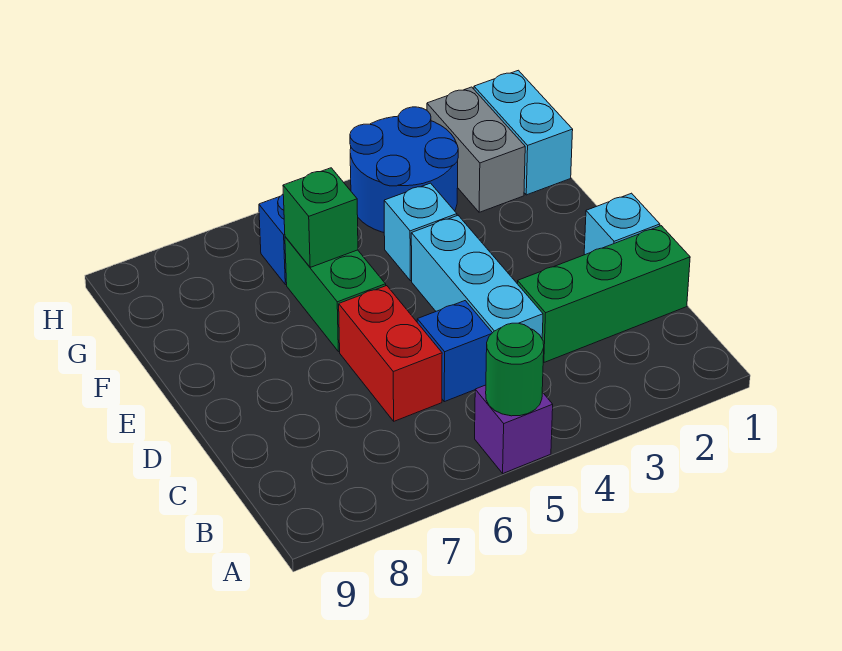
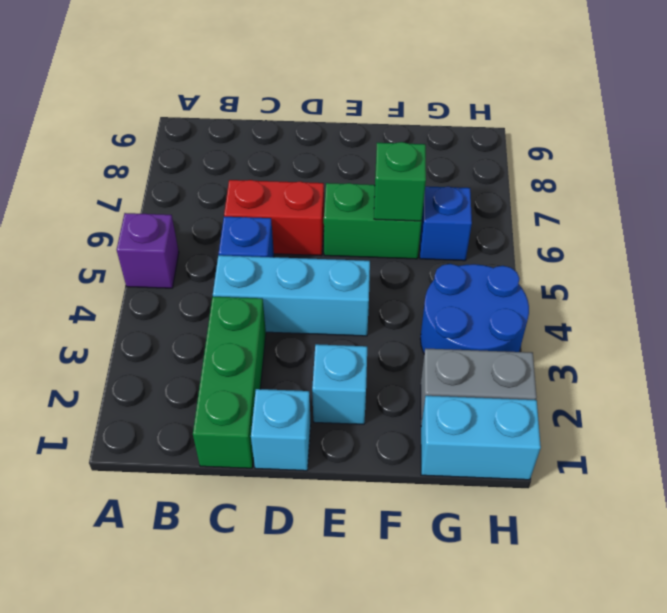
green 1x1 round brick [486,323,544,416] -> none
cyan 1x1 brick [384,183,457,281] -> cyan 1x1 brick moved to [312,344,367,424]

